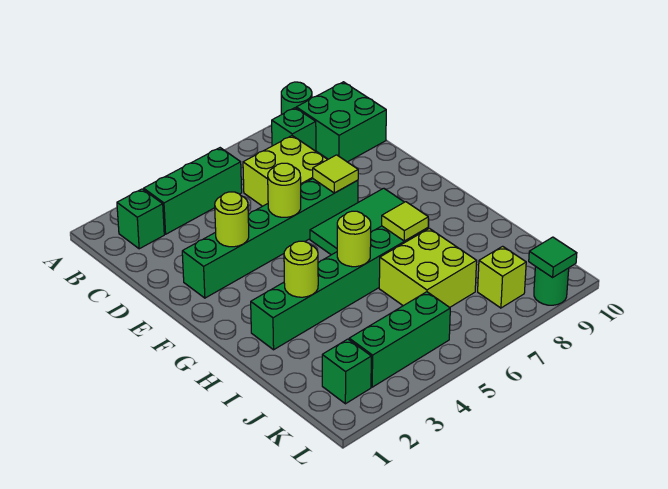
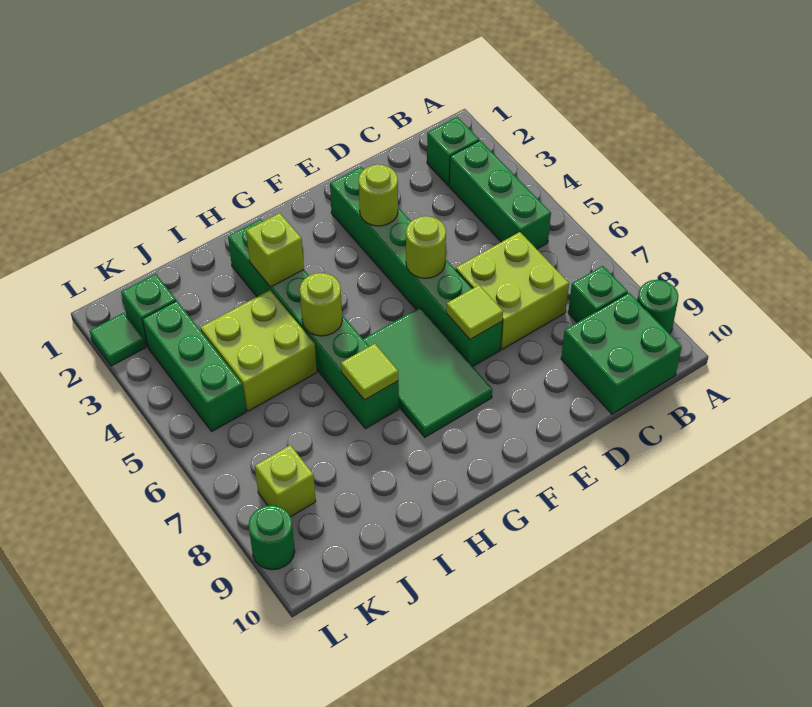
lime 1x1 round brick [284,241,318,297] -> lime 1x1 brick [246,213,304,287]
lime 2x2 brick [379,228,477,307] -> lime 2x2 brick moved to [200,290,317,411]
green 1x1 tile [529,237,577,277] -> green 1x1 tile moved to [90,313,145,366]

